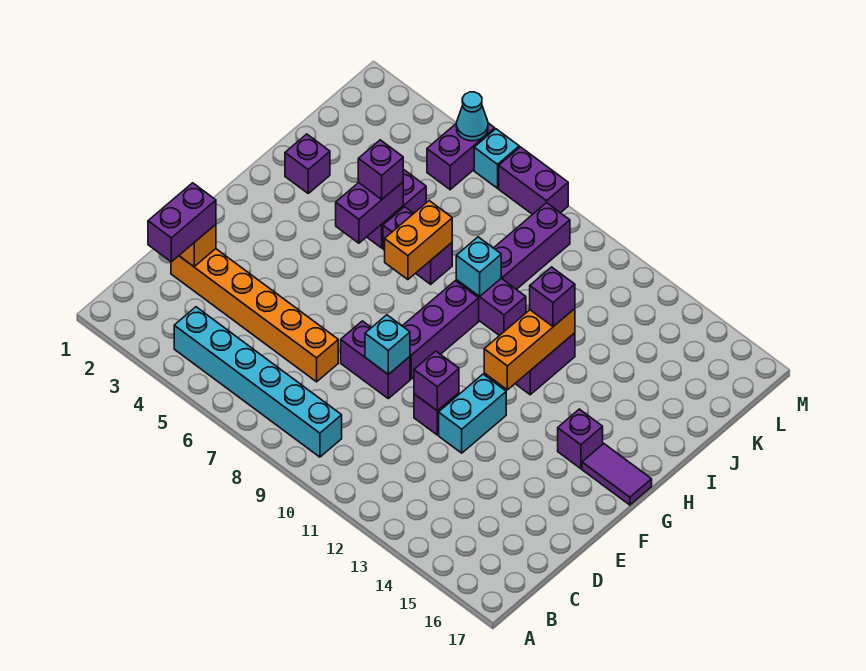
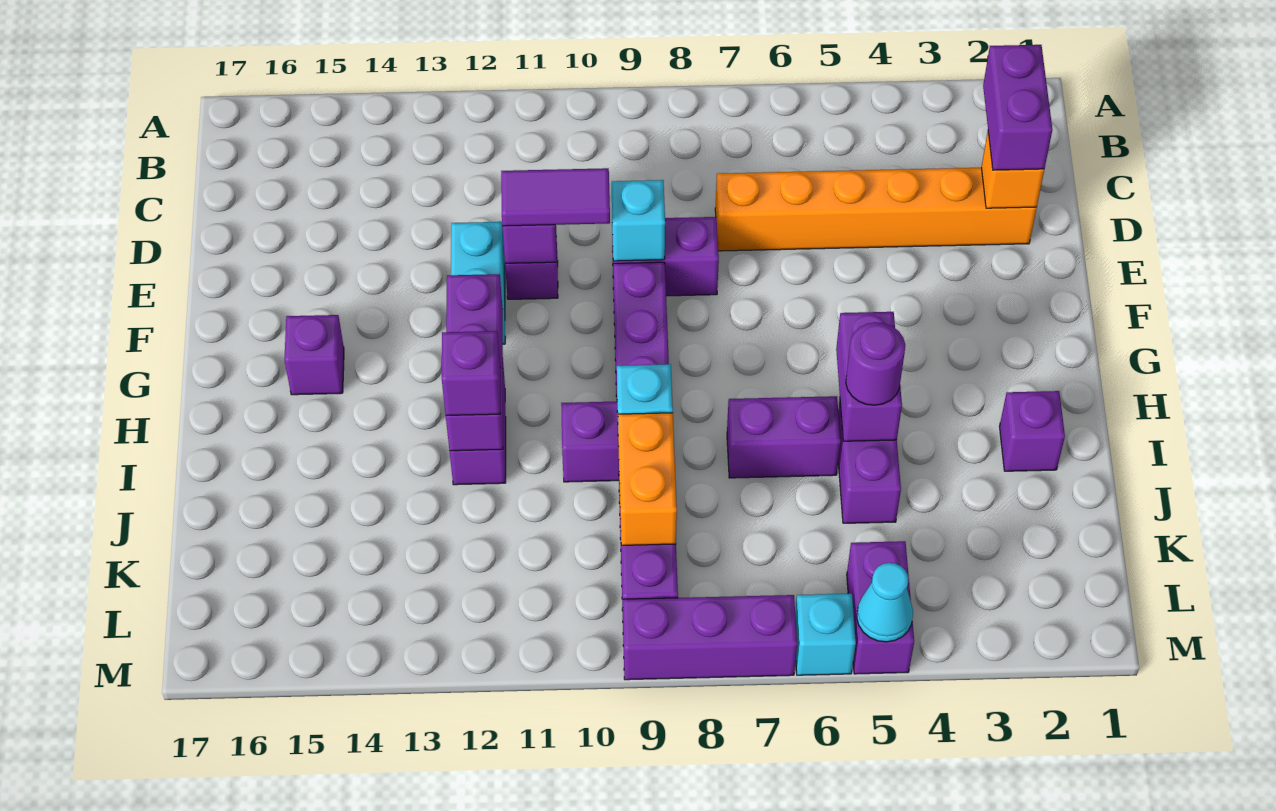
cyan 1x6 brick [174,307,342,457] -> none
orange 1x3 brick [484,309,575,390] -> purple 1x3 brick [446,274,503,451]
purple 1x2 tile [582,444,652,505] -> purple 1x2 tile moved to [501,168,610,226]
orange 1x2 brick [385,201,452,280] -> orange 1x2 brick moved to [618,413,677,545]
purple 1x1 brick [358,140,403,199] -> purple 1x1 round brick [846,322,905,405]
purple 1x2 brick [499,147,568,215] -> purple 1x3 brick [623,595,797,680]

